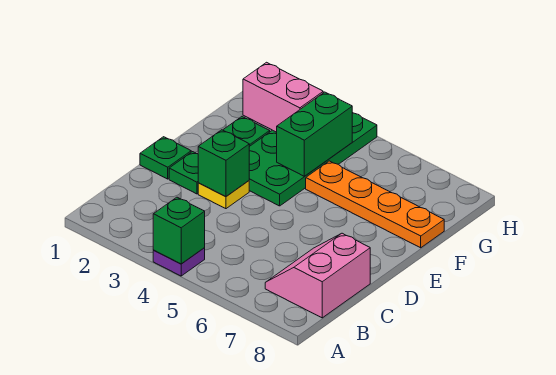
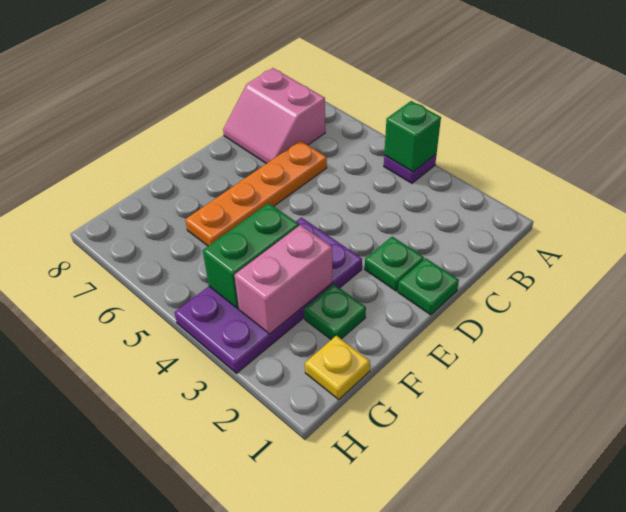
pink 2x2 slope [265,233,370,318] -> pink 2x2 slope turned to [223,68,325,164]
yellow 1x1 plate [198,181,249,209] -> yellow 1x1 plate moved to [305,336,370,400]
green 1x1 brick [198,130,249,197] -> none
green 2x4 plate [249,113,377,206] -> purple 2x4 plate [174,217,362,373]
orange 1x4 plate [306,161,444,248] -> orange 1x4 plate turned to [185,141,327,246]
pink 1x2 brick [243,62,323,132] -> pink 1x2 brick turned to [234,225,332,334]

